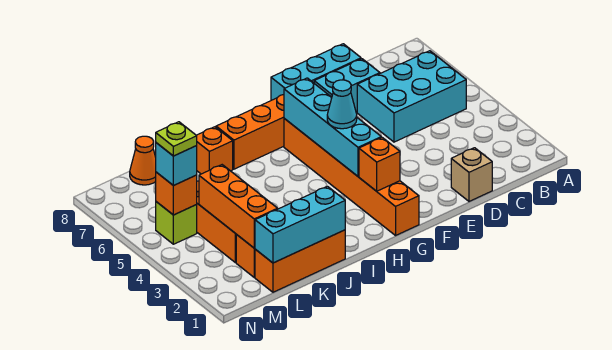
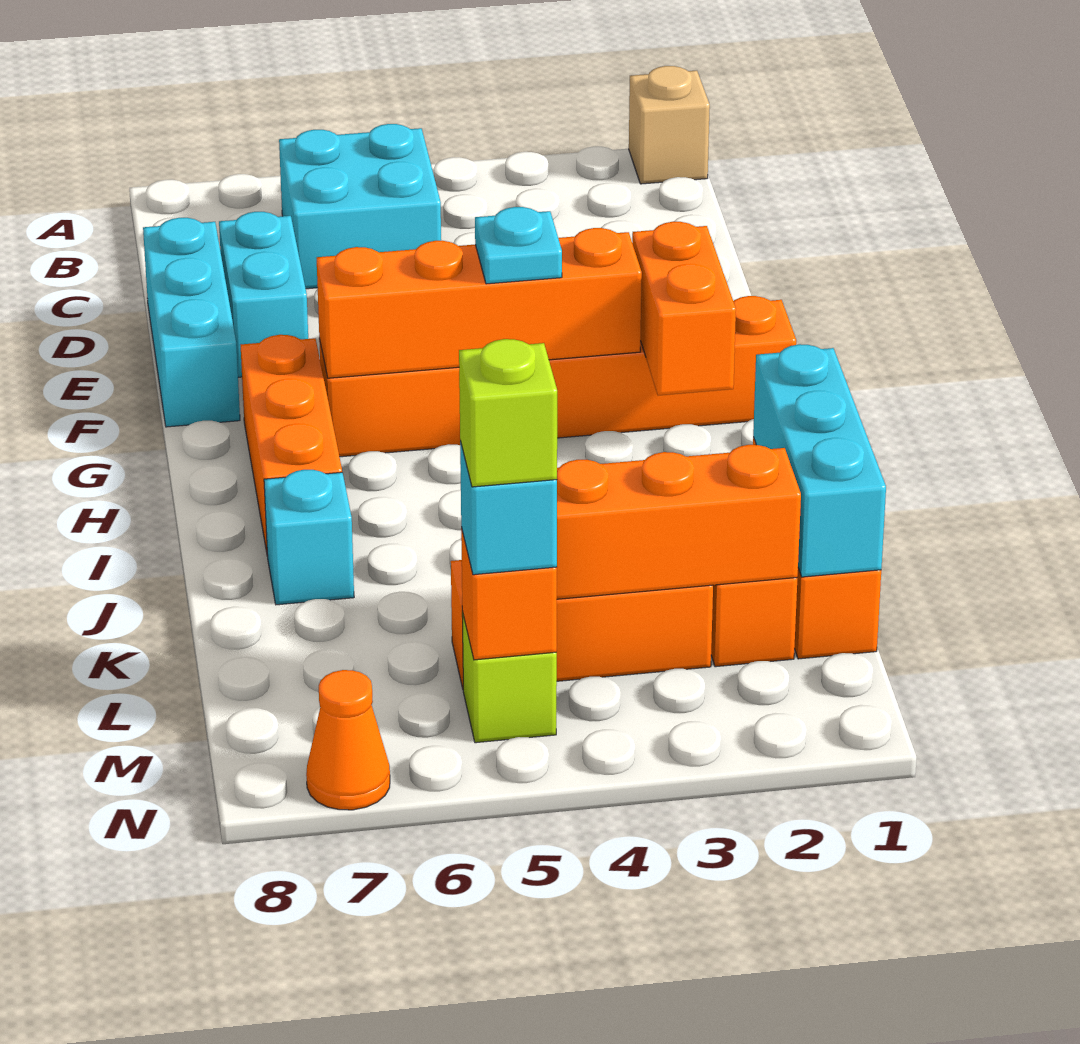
cyan 2x3 brick [357,51,466,142] -> cyan 2x2 brick [279,124,441,289]
tan 1x1 brick [451,148,492,201] -> tan 1x1 brick moved to [629,66,710,184]
orange 1x1 brick [359,138,400,191] -> orange 1x2 brick [632,222,736,396]
cyan 1x4 brick [284,78,381,176] -> orange 1x4 brick [317,228,642,378]
cyan 1x1 cone [327,80,357,129] -> cyan 1x1 plate [475,207,562,284]
orange 1x1 brick [196,127,233,174] -> cyan 1x1 brick [264,470,354,605]
orange 1x1 cone [130,136,156,185] -> orange 1x1 cone moved to [306,670,390,810]
lime 1x1 plate [156,122,197,156] -> lime 1x1 brick [459,339,557,487]

